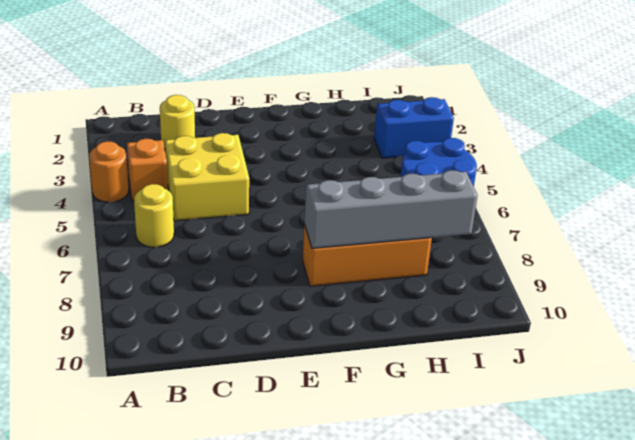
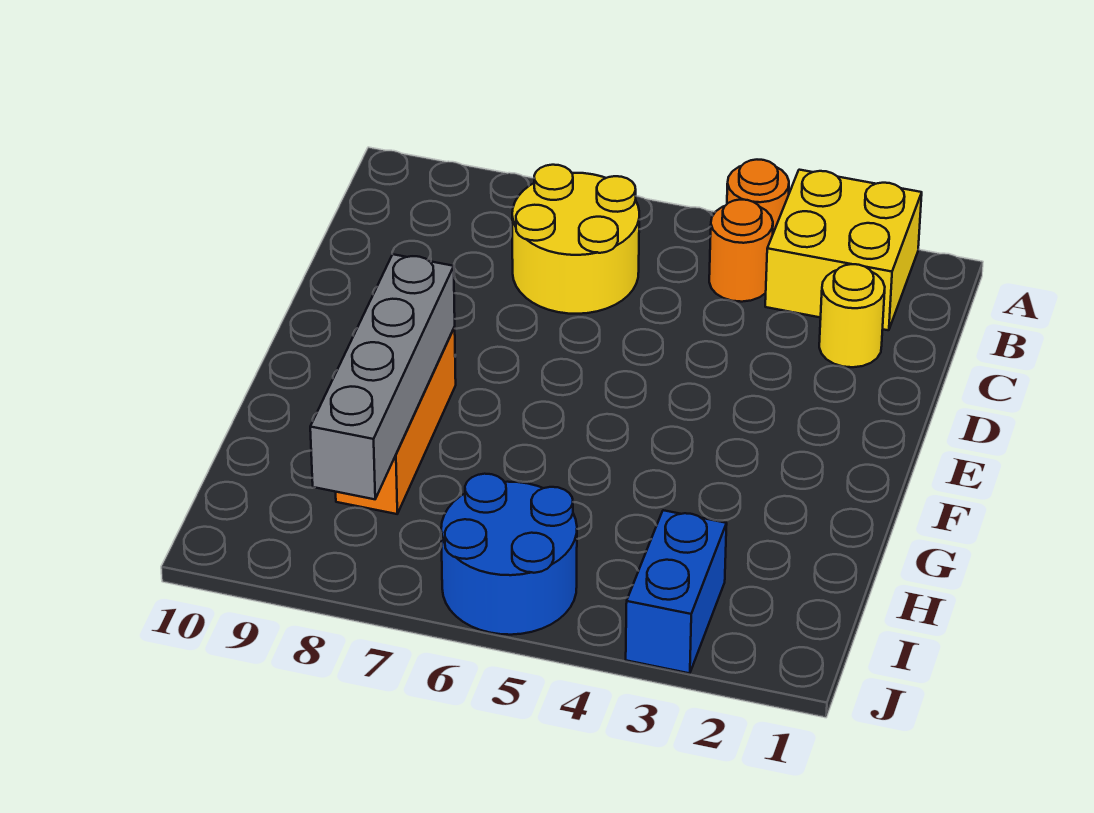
orange 1x1 brick [127,139,168,200] -> orange 1x1 round brick [709,200,773,302]
yellow 1x1 round brick [134,184,174,247] -> yellow 2x2 round brick [512,165,639,314]
yellow 2x2 brick [165,133,249,221] -> yellow 2x2 brick moved to [765,170,922,330]

